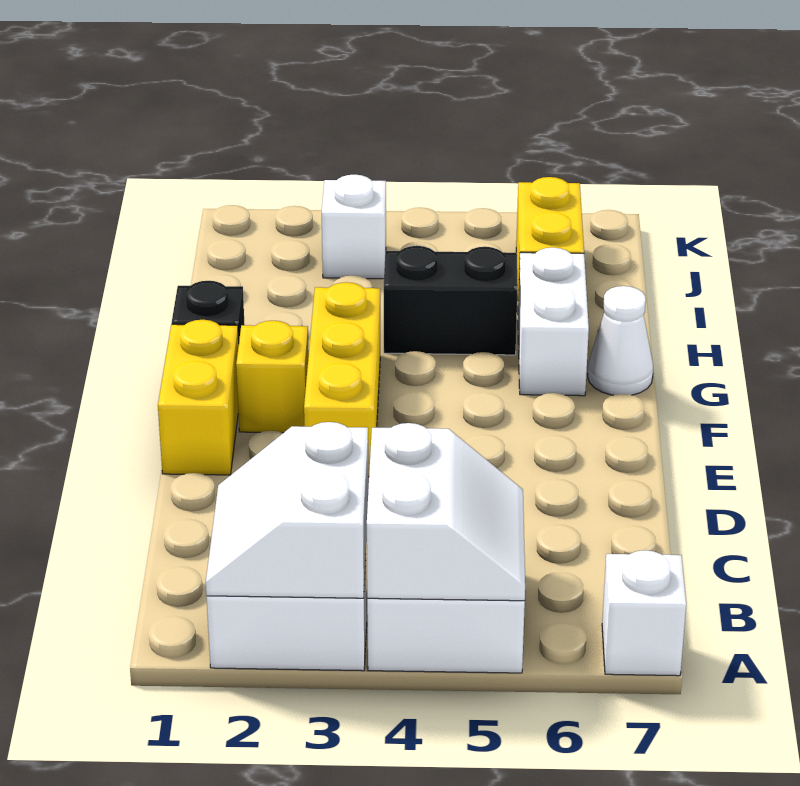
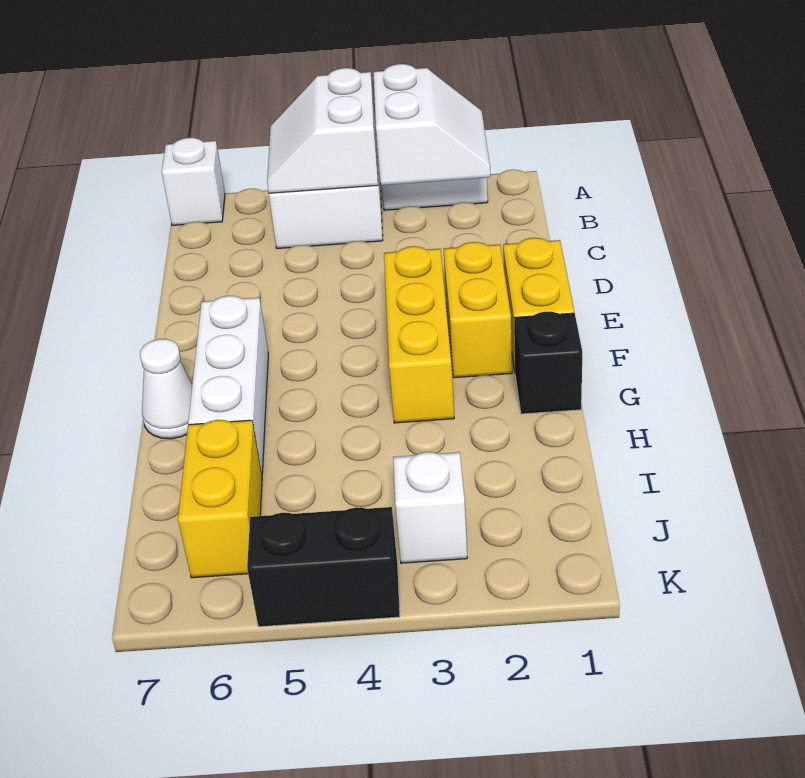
yellow 1x1 brick [236,321,309,433] -> yellow 1x2 brick [444,242,512,378]
white 1x2 brick [518,248,589,396] -> white 1x3 brick [188,296,268,474]
black 1x2 brick [384,246,518,355] -> black 1x2 brick moved to [247,507,400,627]

